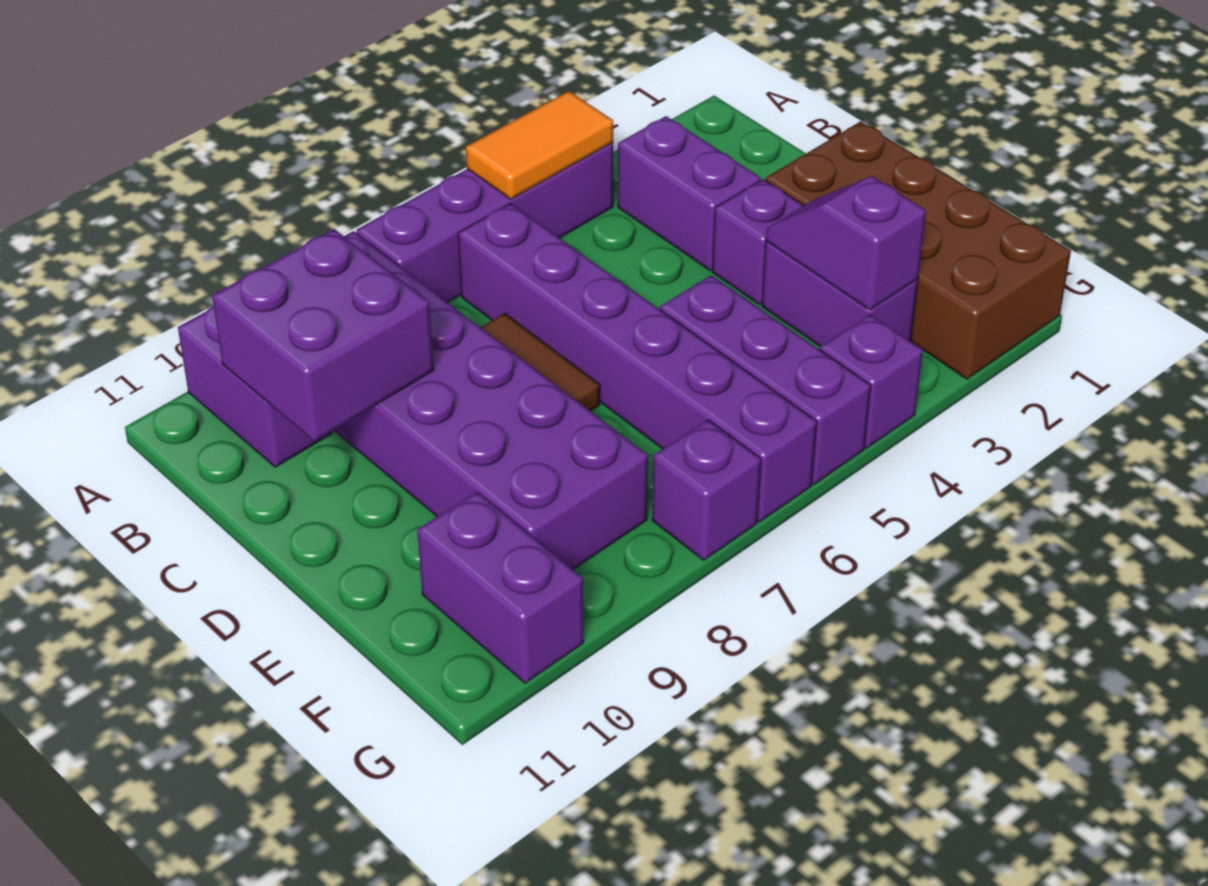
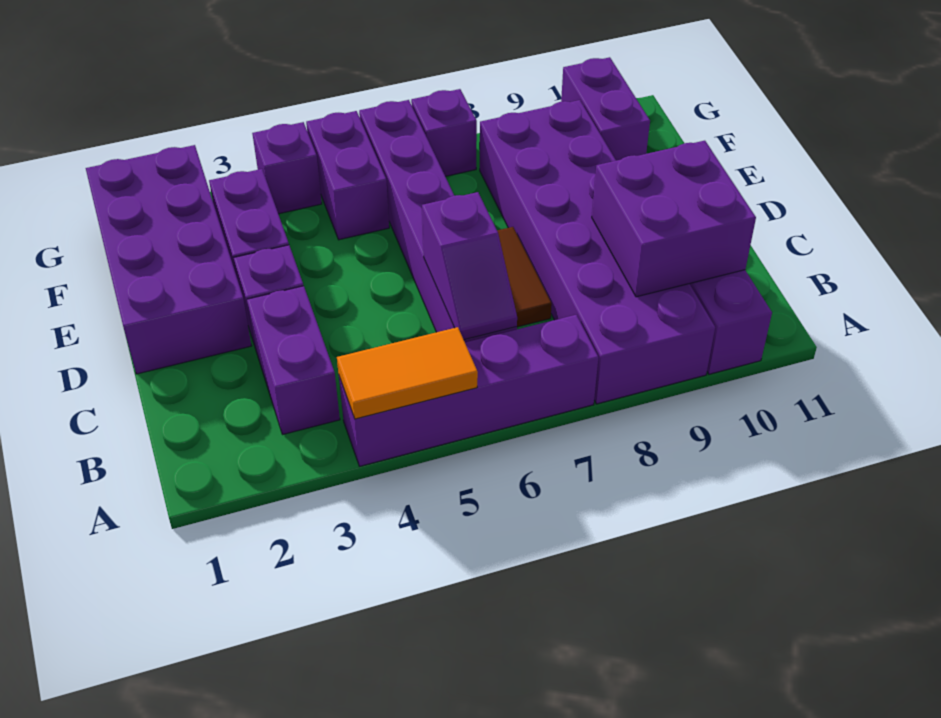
brown 2x4 brick [766,121,1071,379] -> purple 2x4 brick [86,145,251,374]
purple 1x2 slope [766,176,926,310] -> purple 1x2 slope moved to [422,192,517,340]
purple 1x3 brick [660,275,871,485] -> purple 1x2 brick [306,111,389,240]

